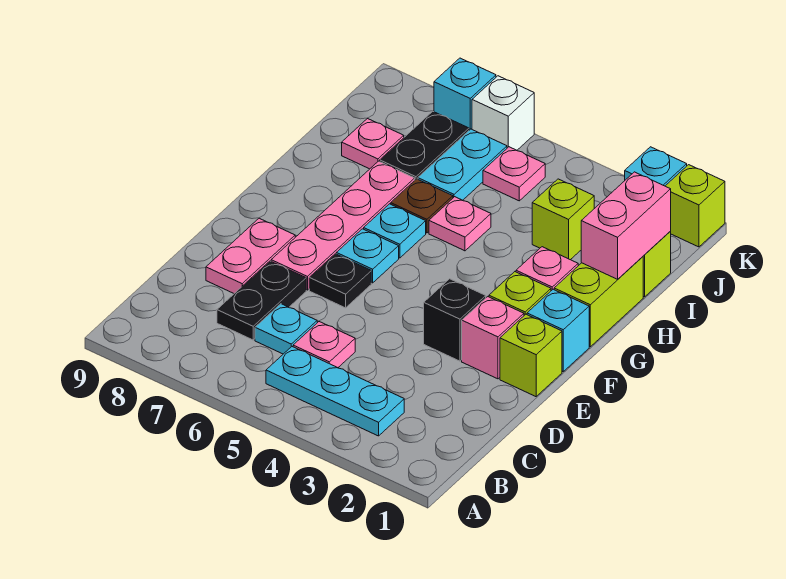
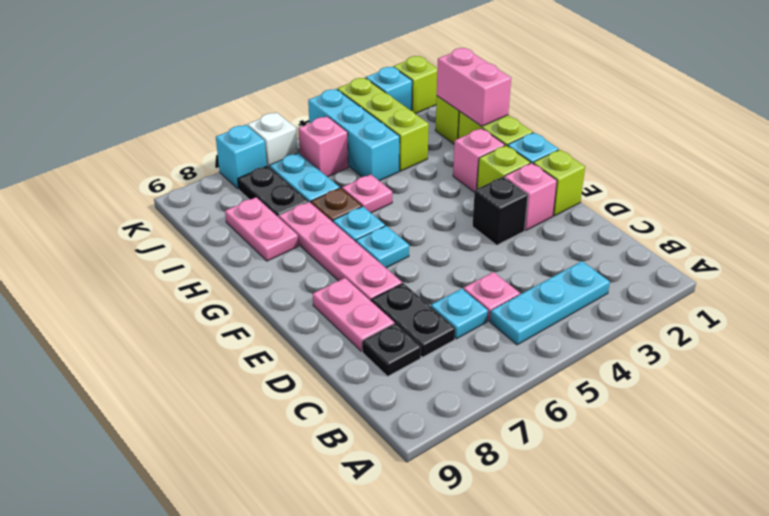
black 1x1 plate [309,254,371,308] -> black 1x1 plate moved to [362,323,421,376]
lime 1x1 brick [532,179,594,260] -> lime 1x3 brick [337,78,429,171]
none -> cyan 1x3 brick [308,89,400,181]
pink 1x1 plate [342,119,404,169] -> pink 1x2 plate [225,197,298,261]
pink 1x1 plate [483,147,545,201] -> pink 1x1 brick [298,116,348,177]

